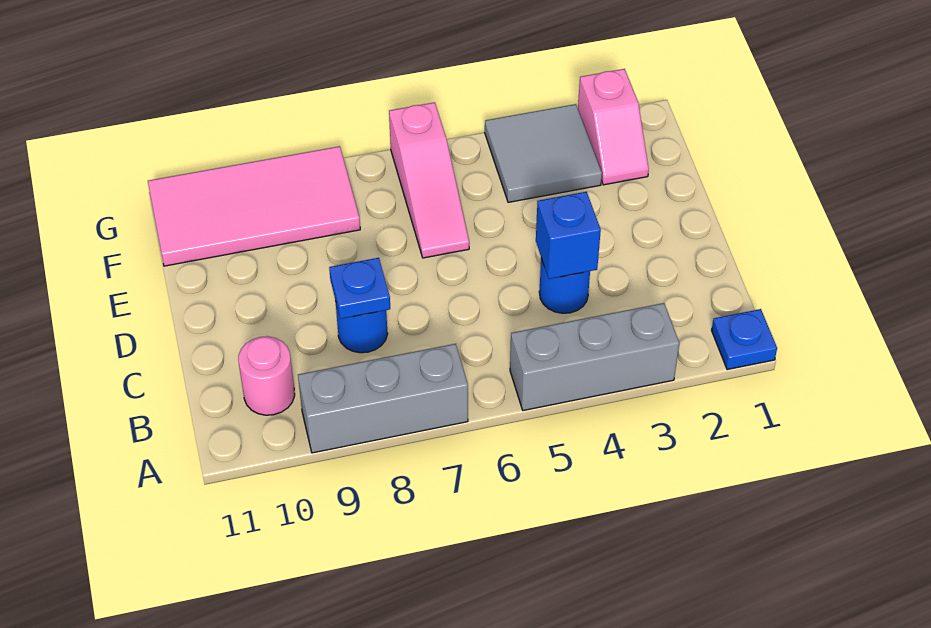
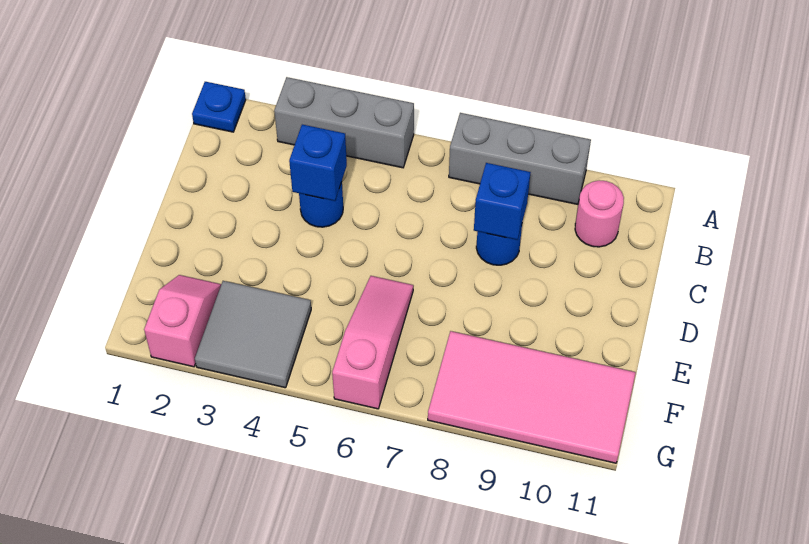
blue 1x1 plate [329,258,390,319] -> blue 1x1 brick [474,163,531,240]

